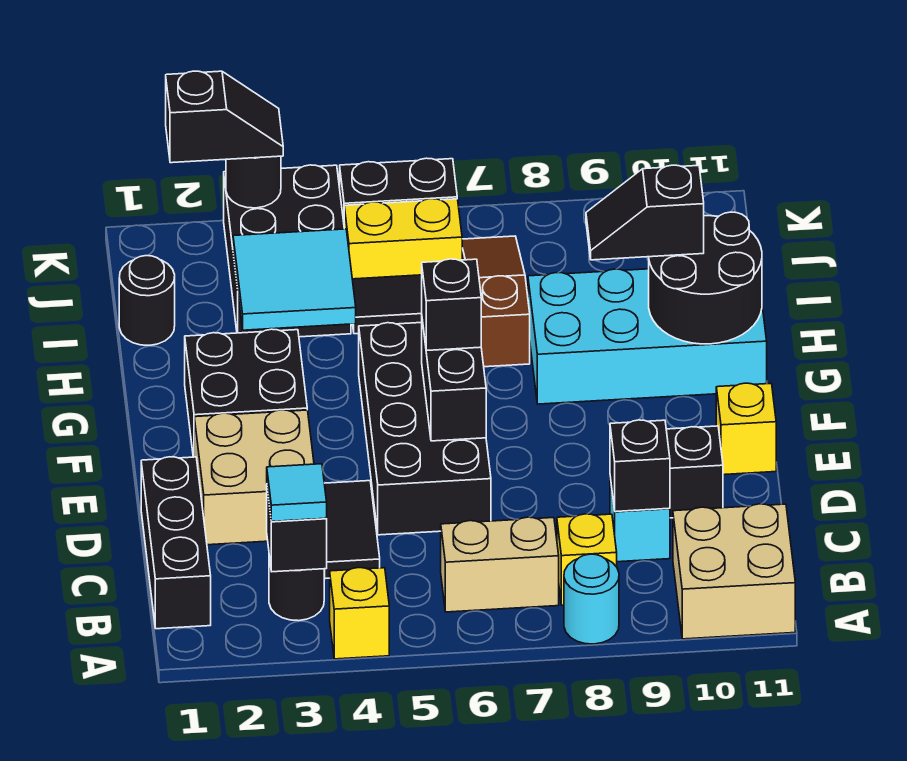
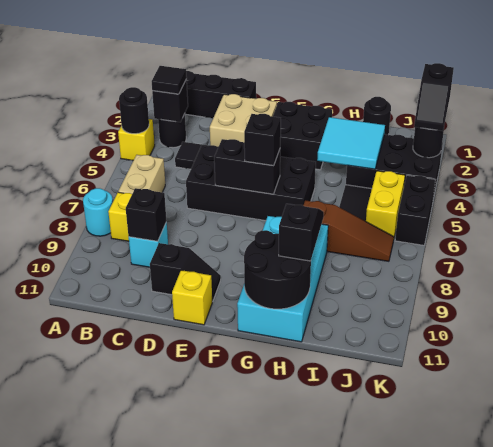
none -> black 1x1 round brick [119,87,149,134]
tan 2x2 brick [673,504,795,639] -> none
cyan 1x1 tile [267,464,327,522] -> black 1x1 tile [152,66,187,94]

